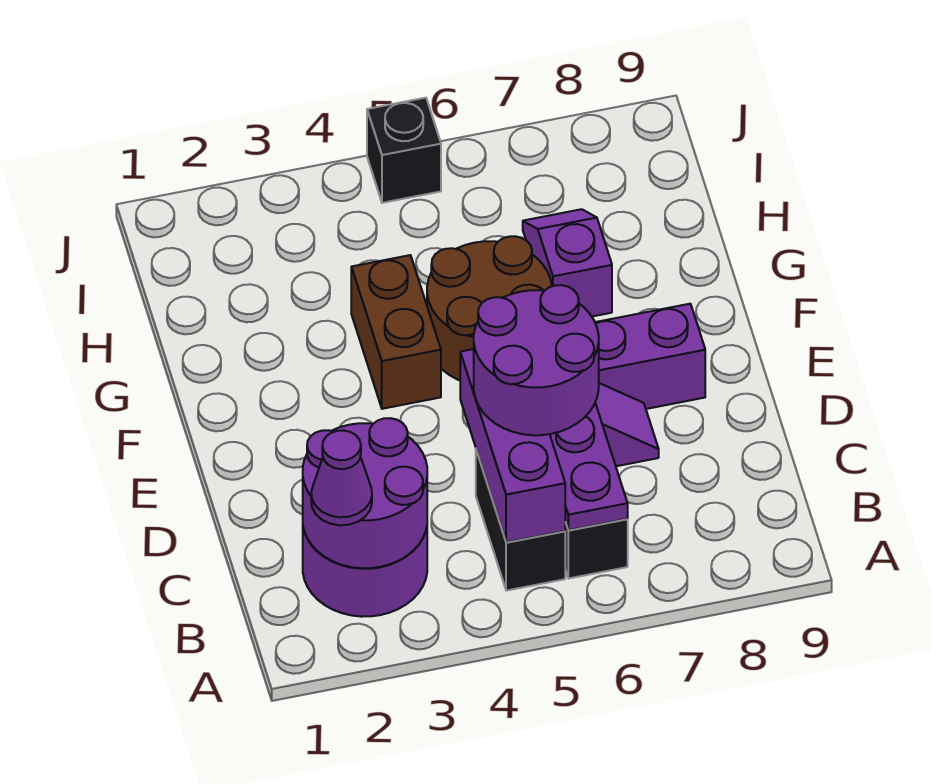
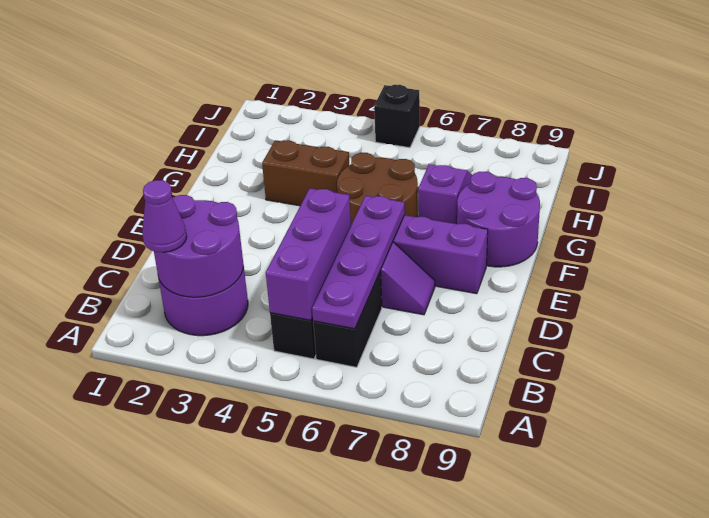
purple 2x2 round brick [474,285,599,435] -> purple 2x2 round brick moved to [457,172,540,267]
brown 1x2 brick [351,255,441,409] -> brown 1x2 brick turned to [262,140,349,206]

